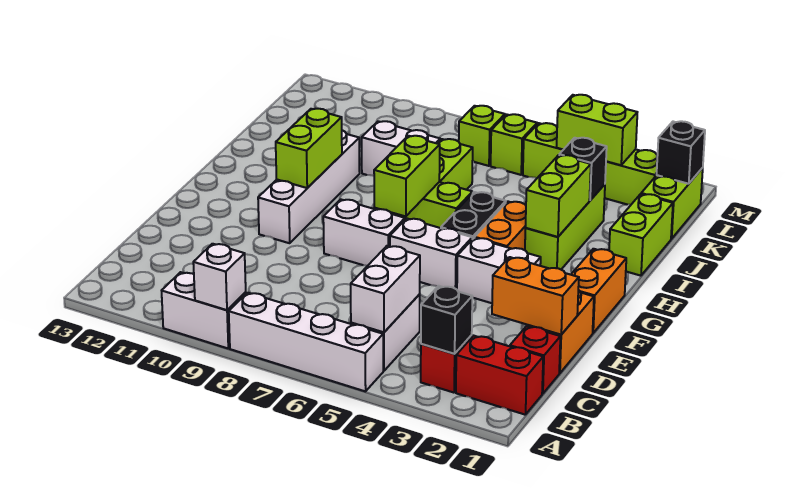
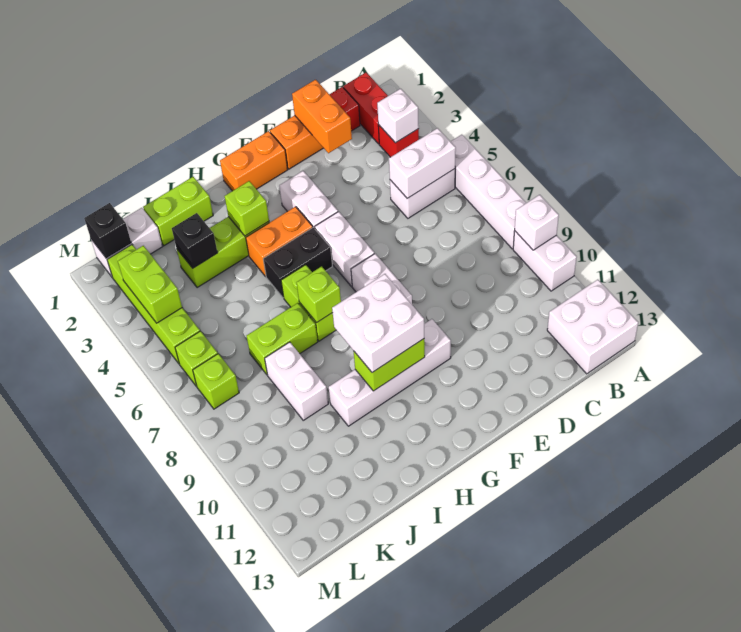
none -> white 2x2 brick [547,280,638,374]
black 1x1 brick [421,286,472,354] -> white 1x1 brick [377,89,419,143]
lime 1x2 brick [374,136,440,216] -> lime 1x1 brick [297,266,341,323]
none -> white 2x2 brick [332,274,424,373]
lime 1x2 brick [525,155,591,237] -> lime 1x1 brick [225,181,269,236]
lime 1x2 brick [641,168,703,239] -> white 1x2 brick [91,208,162,277]

